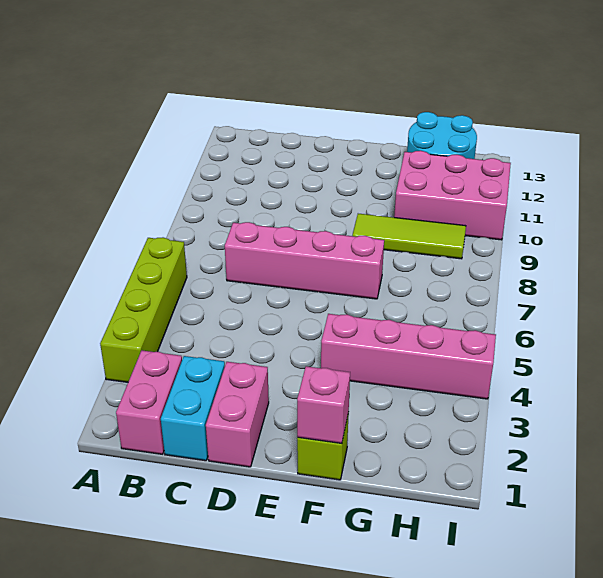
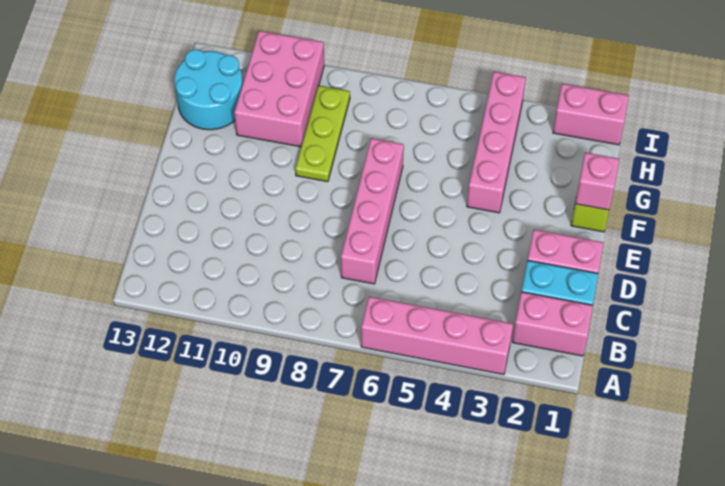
lime 1x4 brick [100,237,187,382] -> pink 1x4 brick [361,297,513,374]
lime 1x3 tile [353,214,466,259] -> lime 1x3 plate [295,86,350,182]
none -> pink 1x2 brick [553,84,629,145]

